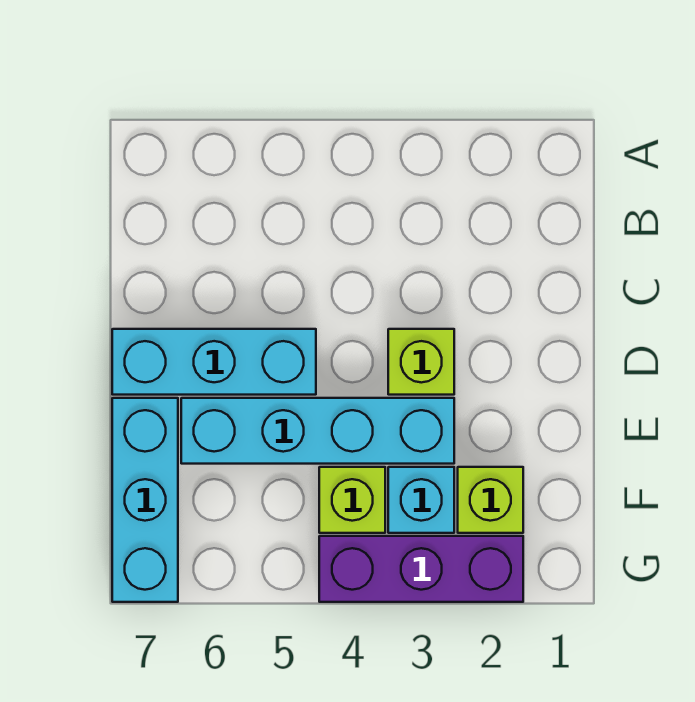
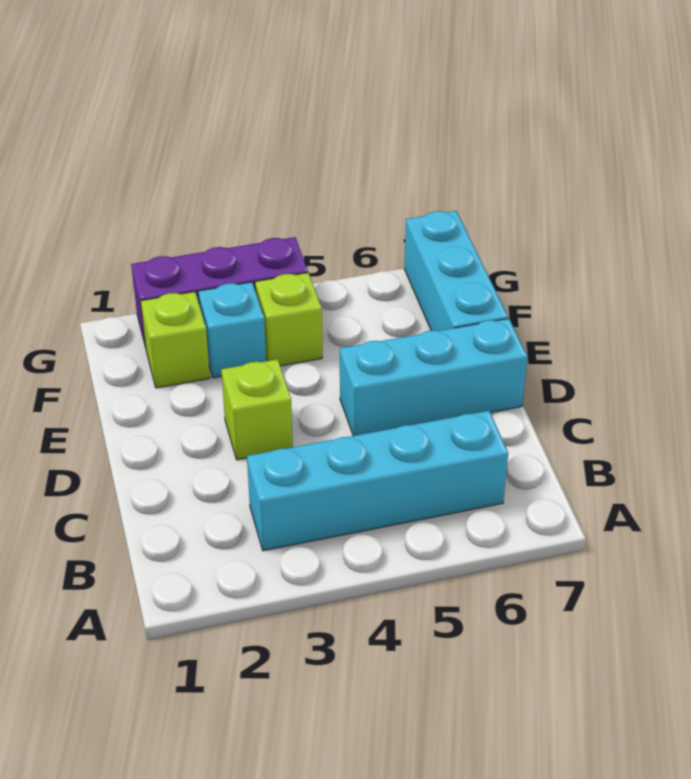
cyan 1x4 brick [181,398,454,464] -> cyan 1x4 brick moved to [247,411,508,551]

